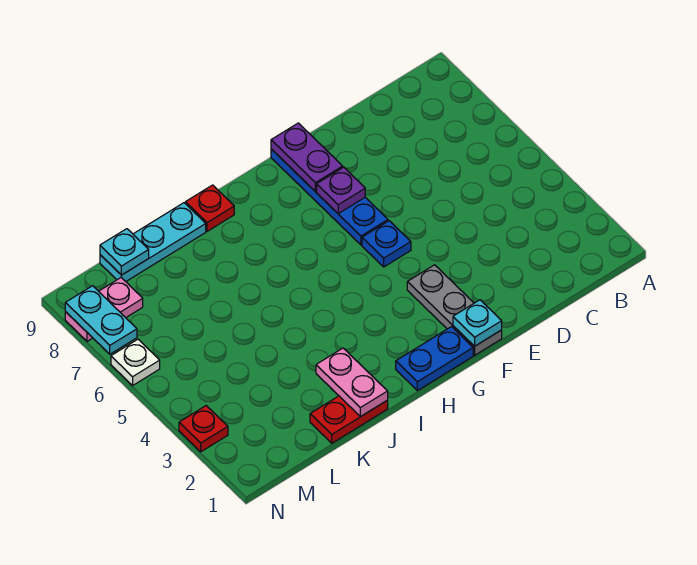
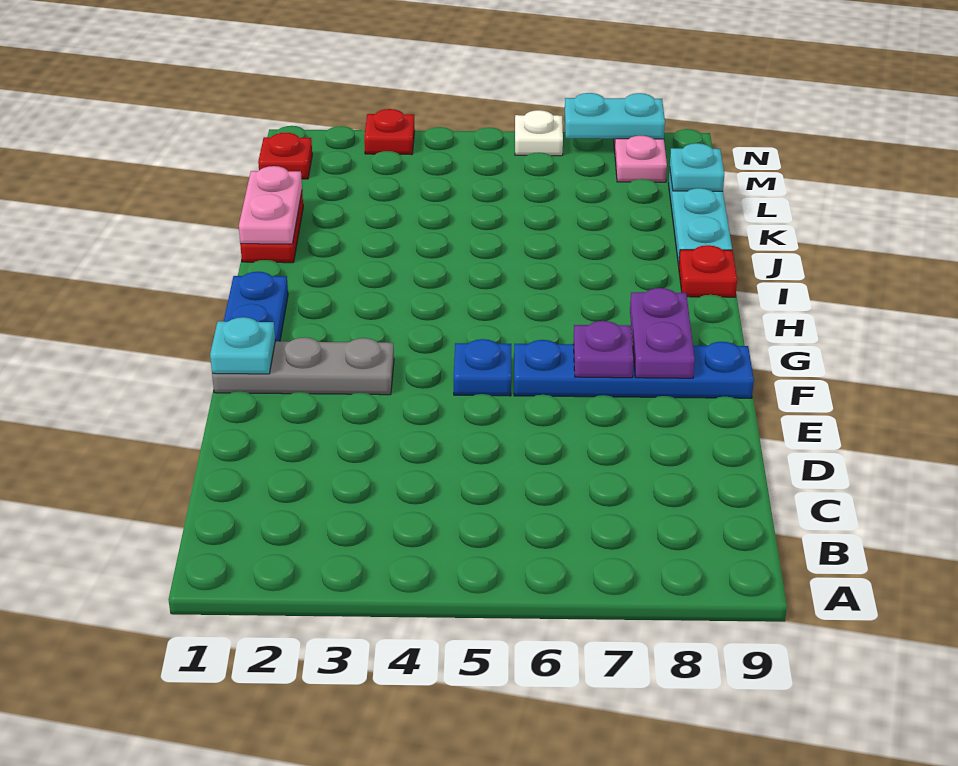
purple 1x2 plate [271,123,343,192] -> purple 1x2 plate turned to [630,288,695,378]
pink 1x2 plate [316,348,388,417] -> pink 1x2 plate turned to [239,166,302,244]
none -> red 1x1 plate [258,133,312,179]

